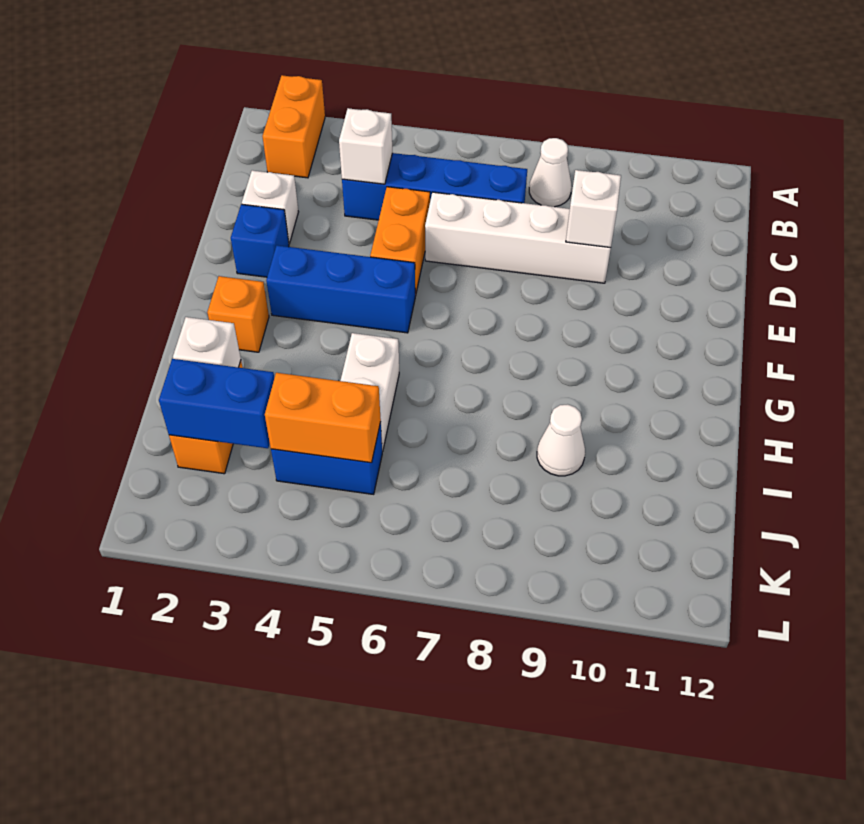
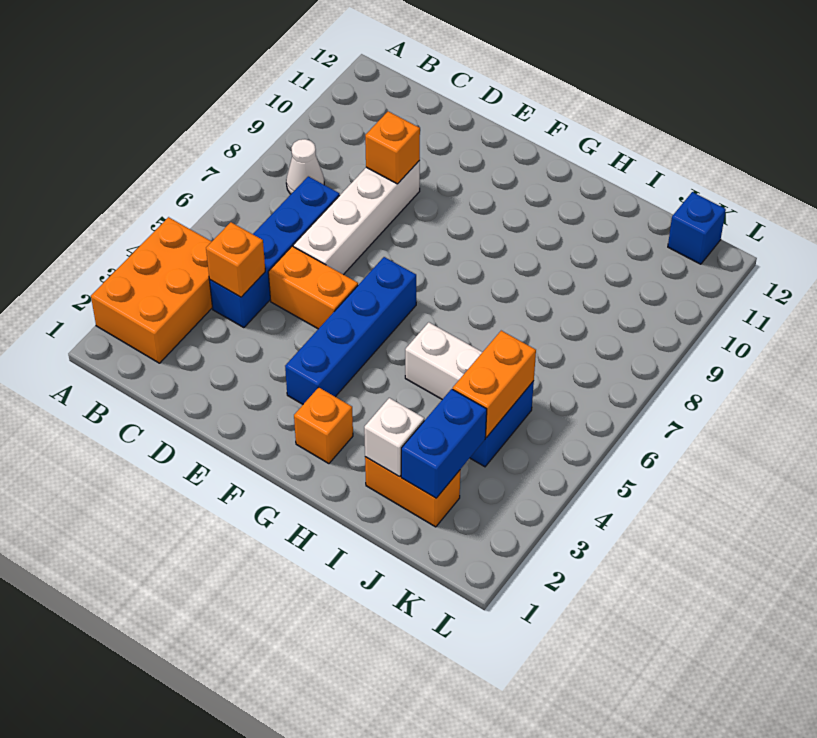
orange 1x2 brick [262,75,325,178] -> orange 2x3 brick [91,217,213,363]
white 1x1 brick [339,108,392,184] -> orange 1x1 brick [206,222,265,297]
white 1x1 brick [242,170,298,244] -> none
white 1x1 brick [566,170,621,248] -> orange 1x1 brick [365,111,420,184]
blue 1x1 brick [231,204,289,277] -> blue 1x1 brick moved to [668,192,726,264]
blue 1x3 brick [266,245,415,333] -> blue 1x4 brick [285,257,416,404]
white 1x1 cone [537,404,585,476] -> none

